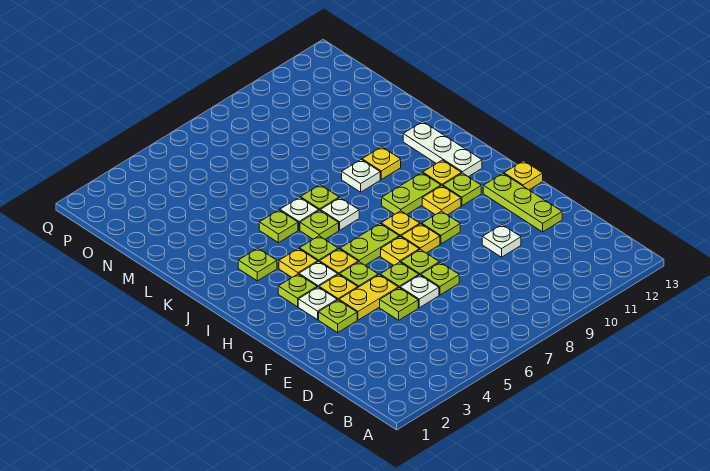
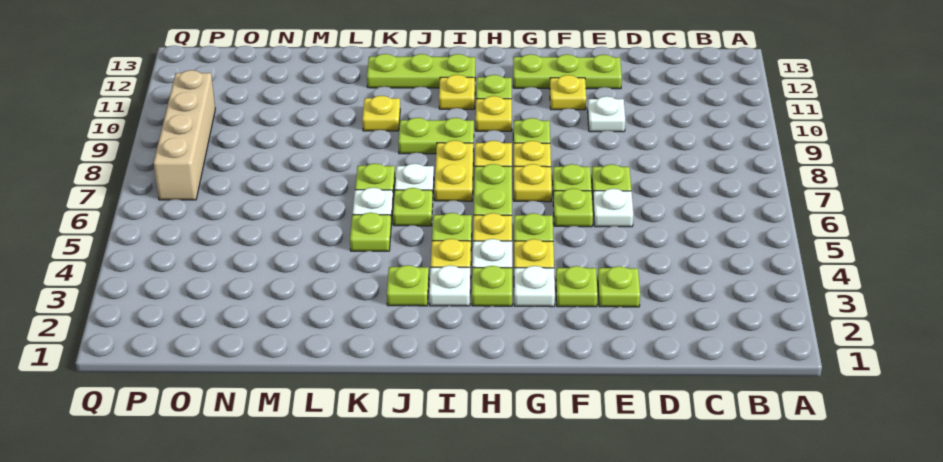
lime 1x1 plate [380,288,418,320] -> lime 1x1 plate moved to [598,266,640,307]
yellow 1x2 plate [339,275,398,320] -> yellow 1x2 plate moved to [434,140,473,201]
yellow 1x1 plate [504,161,543,190] -> yellow 1x1 plate moved to [550,75,586,110]
lime 1x2 plate [382,173,441,214] -> lime 1x2 plate turned to [398,118,474,154]
white 1x3 plate [403,122,482,177] -> lime 1x3 plate [367,54,475,88]
white 1x1 plate [342,160,380,192] -> white 1x1 plate moved to [429,265,470,306]
none -> tan 1x4 brick [154,70,215,200]

